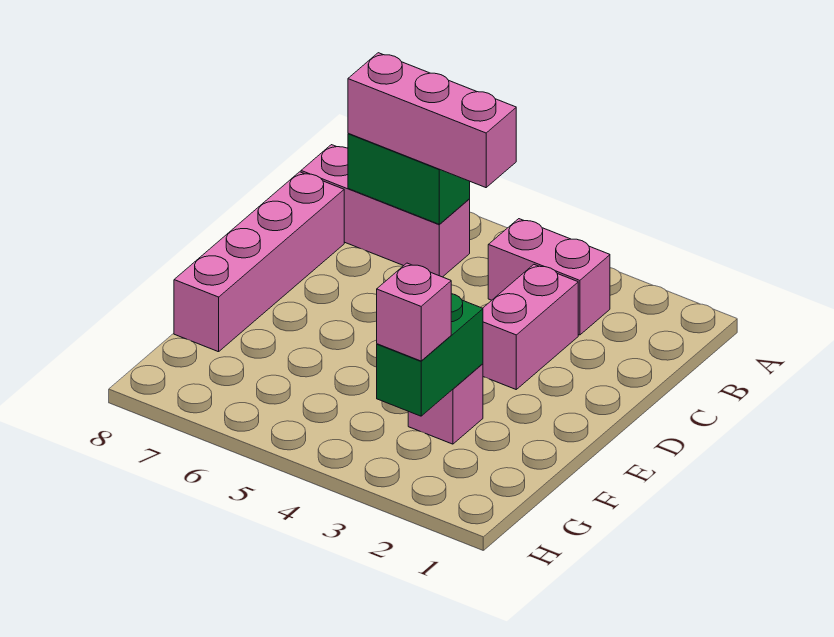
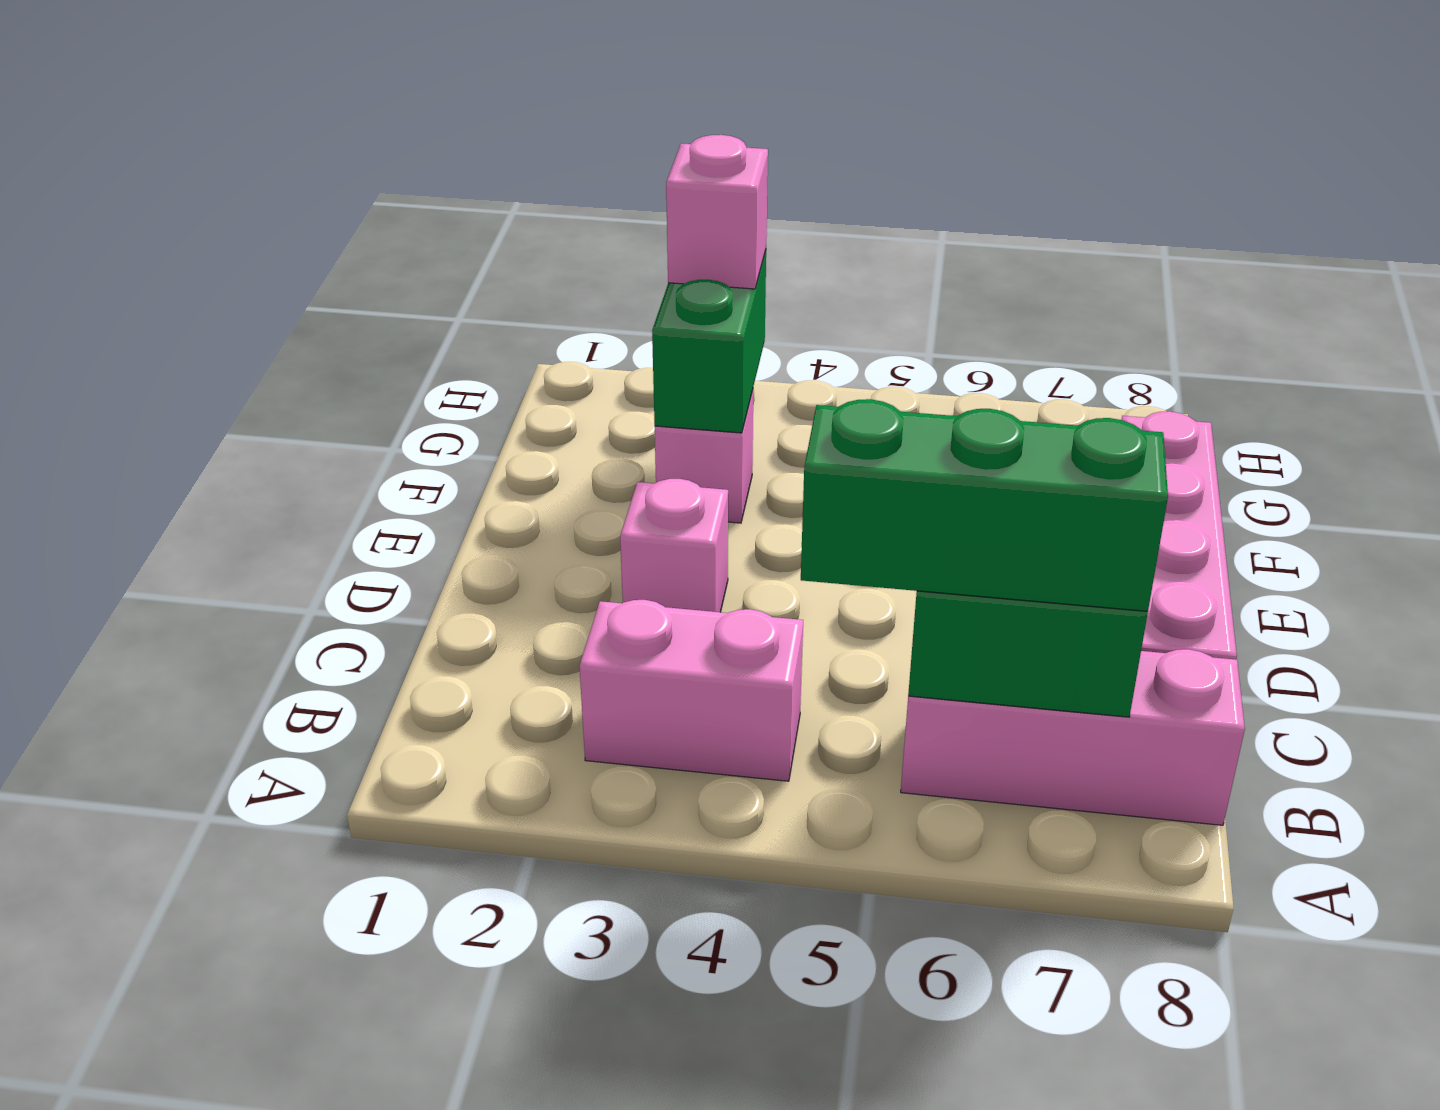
pink 1x3 brick [348,53,516,188] -> green 1x3 brick [801,399,1168,611]
pink 1x2 brick [483,265,578,389] -> pink 1x1 brick [620,479,728,612]

